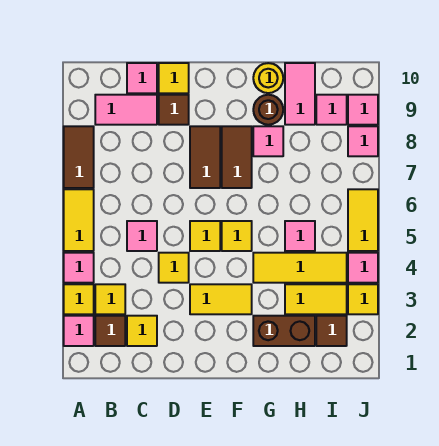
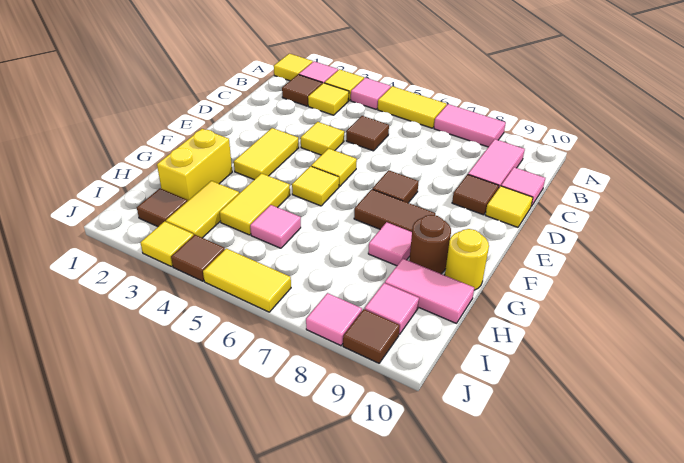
brown 1x2 tile [64,126,94,188] -> pink 1x2 tile [434,104,506,147]
yellow 1x1 tile [127,316,157,346] -> yellow 1x1 tile moved to [274,54,313,81]
pink 1x1 tile [127,221,157,251] -> brown 1x1 tile [346,116,389,151]
brown 1x2 tile [190,126,220,188] -> brown 1x1 tile [372,170,419,203]
brown 1x2 brick [253,316,315,346] -> yellow 1x2 brick [157,129,232,201]
yellow 1x3 tile [253,253,347,283] -> yellow 1x2 tile [220,173,290,235]
pink 1x1 tile [348,253,378,283] -> brown 1x1 tile [171,235,225,281]
pink 1x1 tile [348,95,378,125] -> brown 1x1 tile [343,309,400,363]

